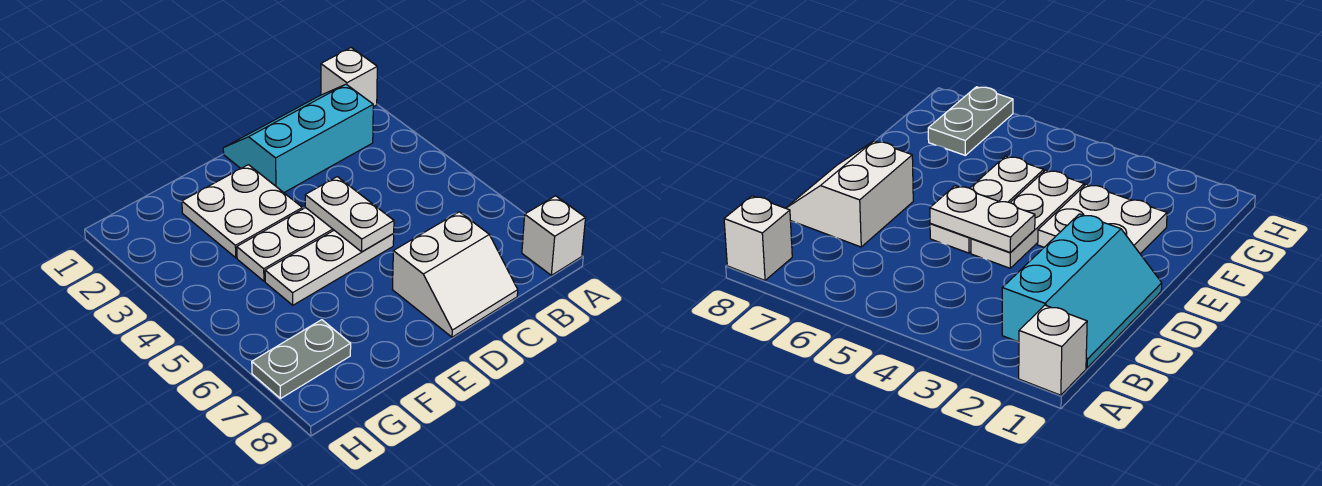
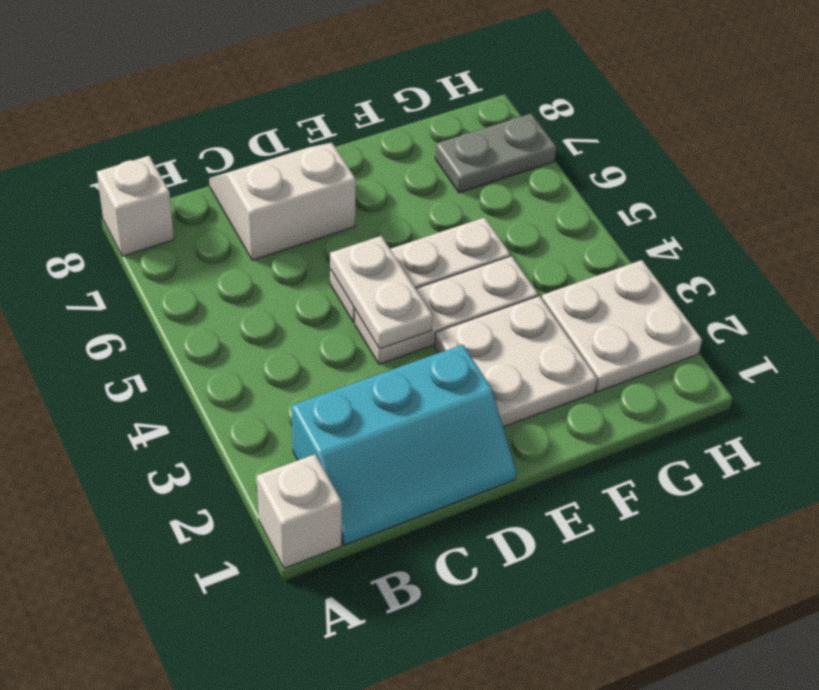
none -> white 2x2 plate [542,260,702,392]

